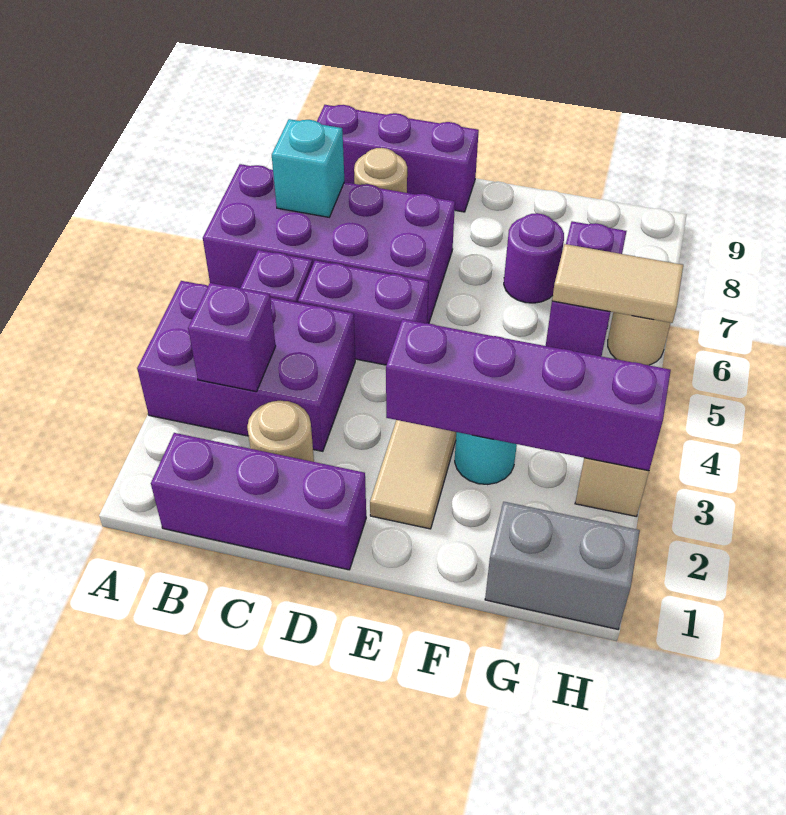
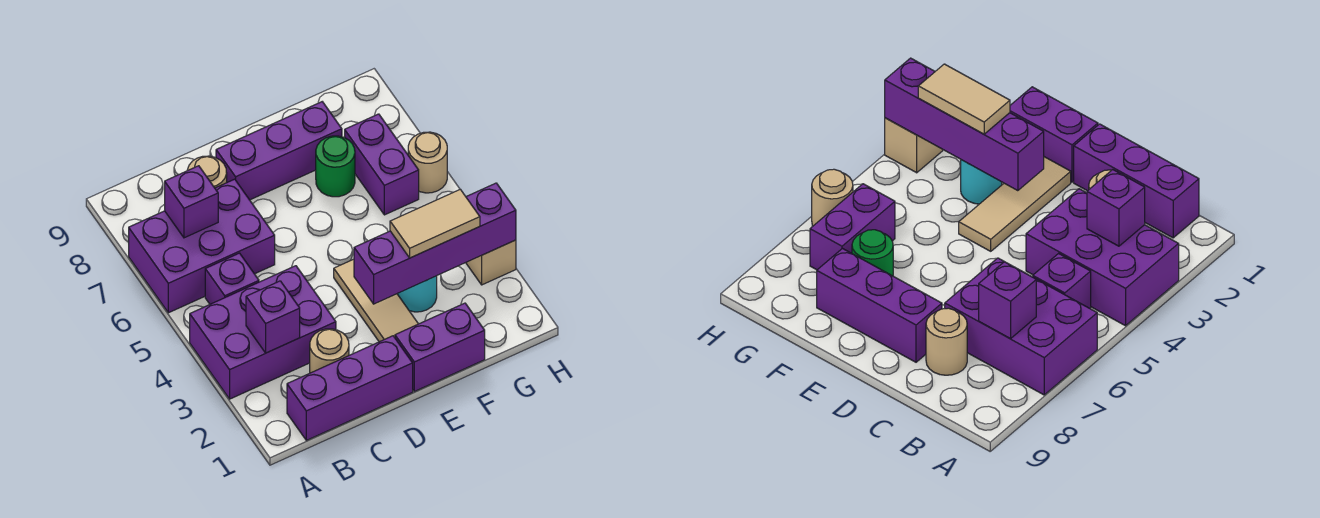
purple 2x4 brick [203,164,455,323] -> purple 2x3 brick [129,179,275,313]
cyan 1x1 brick [272,119,344,217] -> purple 1x1 brick [165,166,218,238]
purple 1x3 brick [317,105,479,212] -> purple 1x3 brick moved to [216,102,342,200]
purple 1x2 brick [298,260,428,365] -> purple 1x2 brick moved to [395,303,485,391]
purple 1x1 round brick [504,213,564,303] -> green 1x1 round brick [316,136,355,197]
grey 1x2 brick [485,502,640,629] -> none
tan 1x2 tile [552,244,683,323] -> tan 1x2 tile moved to [390,189,480,258]

